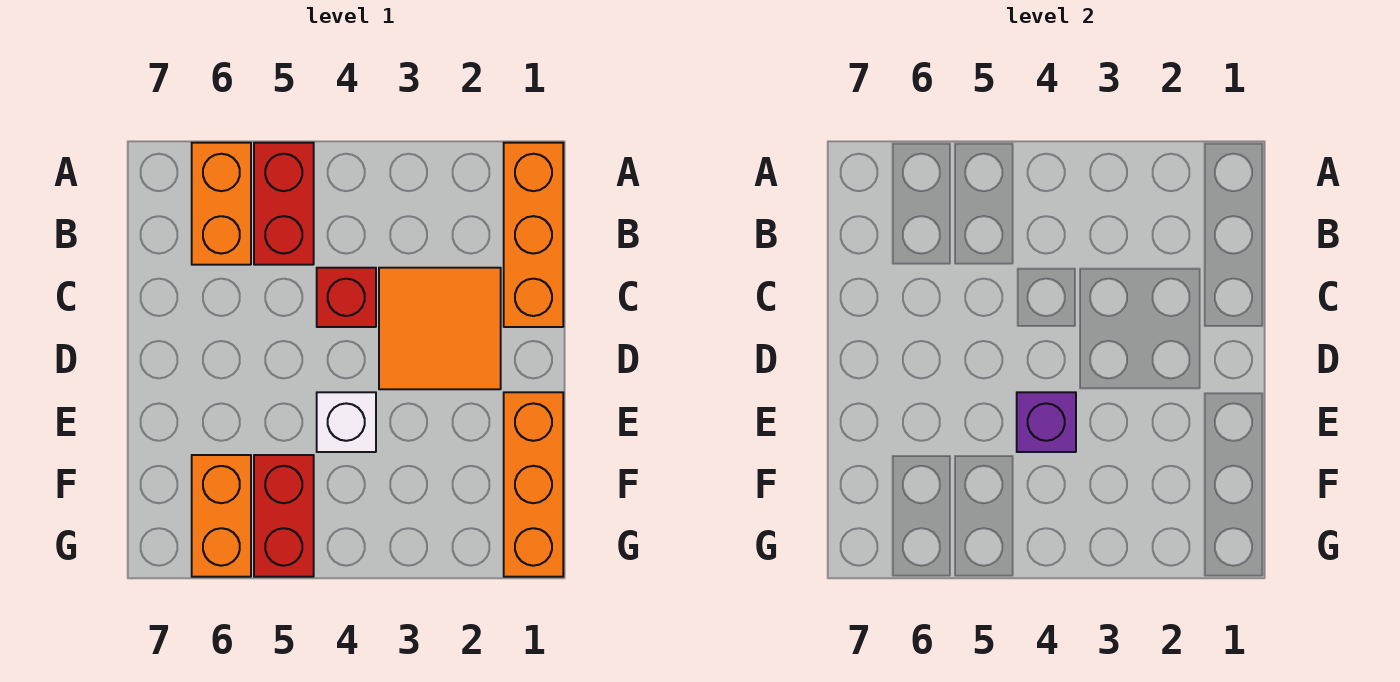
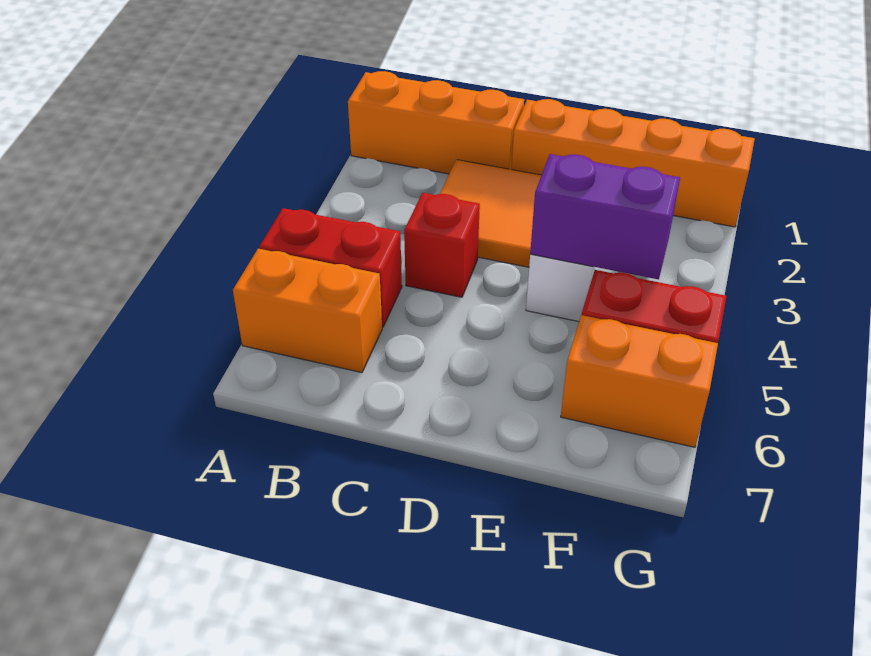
orange 1x3 brick [504,392,563,577] -> orange 1x4 brick [512,99,755,227]
purple 1x1 brick [1017,392,1076,452] -> purple 1x2 brick [530,154,680,279]

